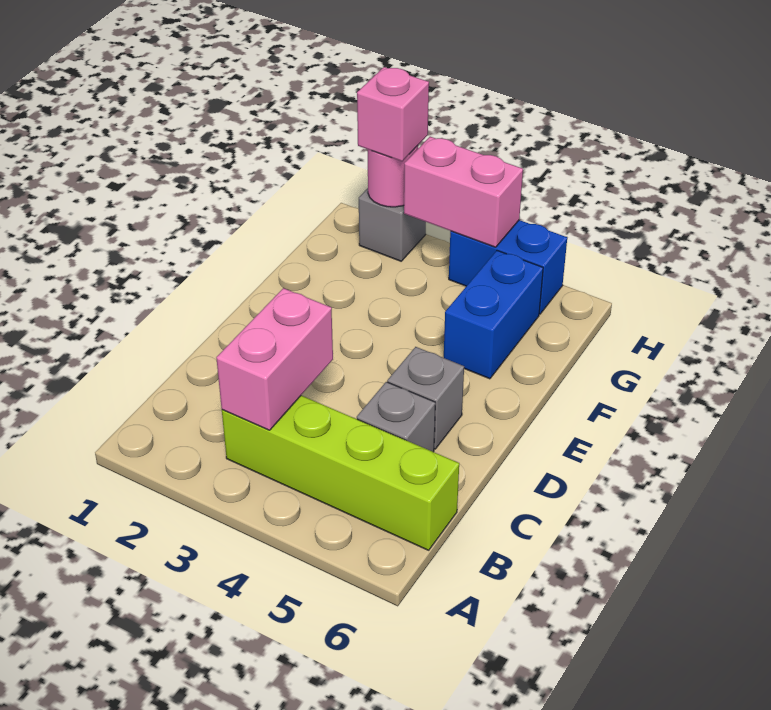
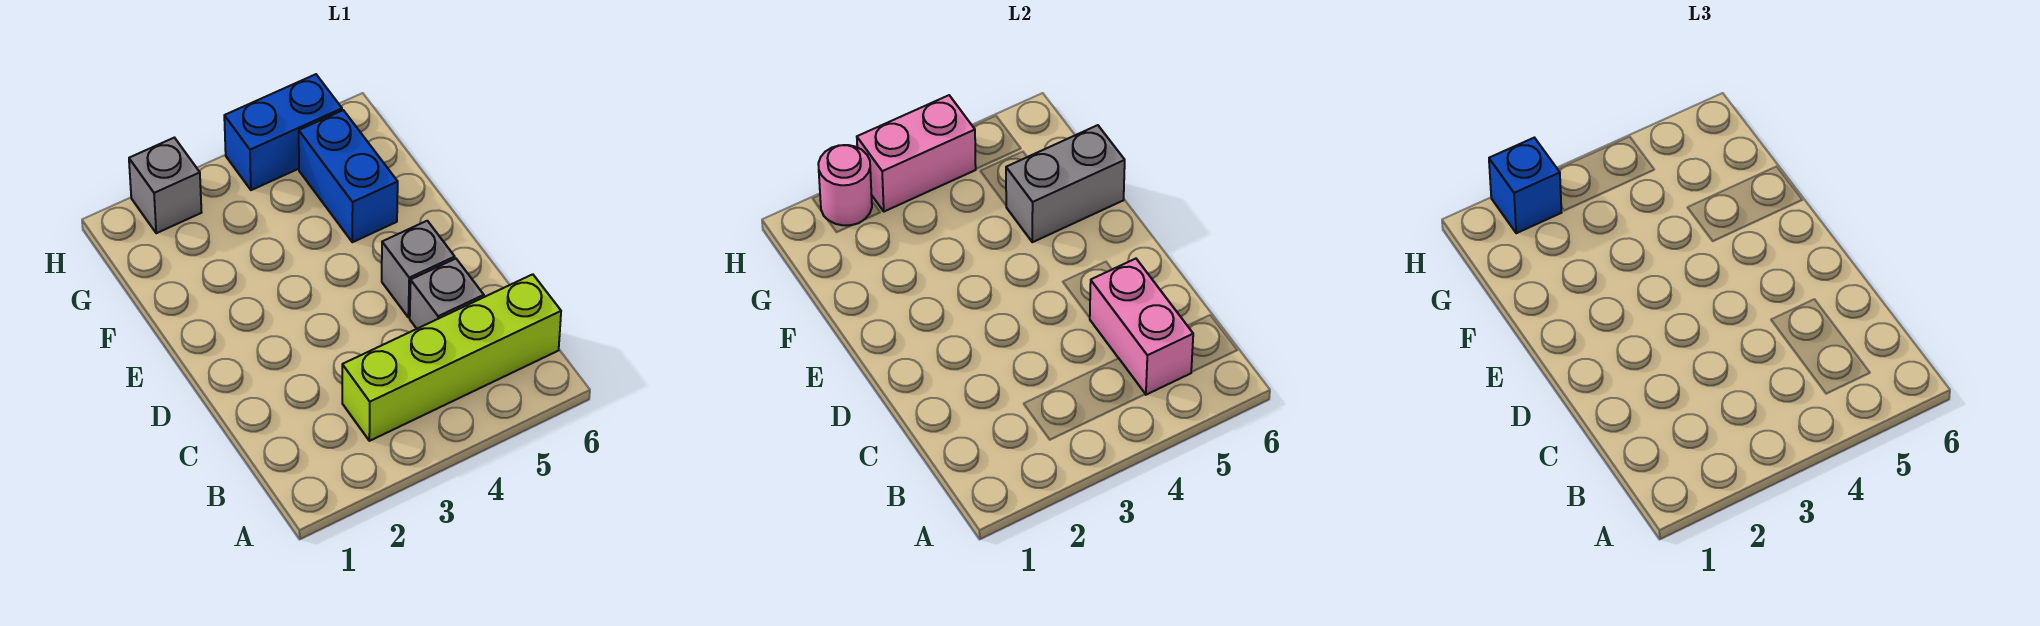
pink 1x2 brick [216,288,333,430] -> pink 1x2 brick moved to [1090,259,1193,395]
none -> grey 1x2 brick [1006,125,1125,242]
pink 1x1 brick [357,67,429,161] -> blue 1x1 brick [1489,138,1562,233]

